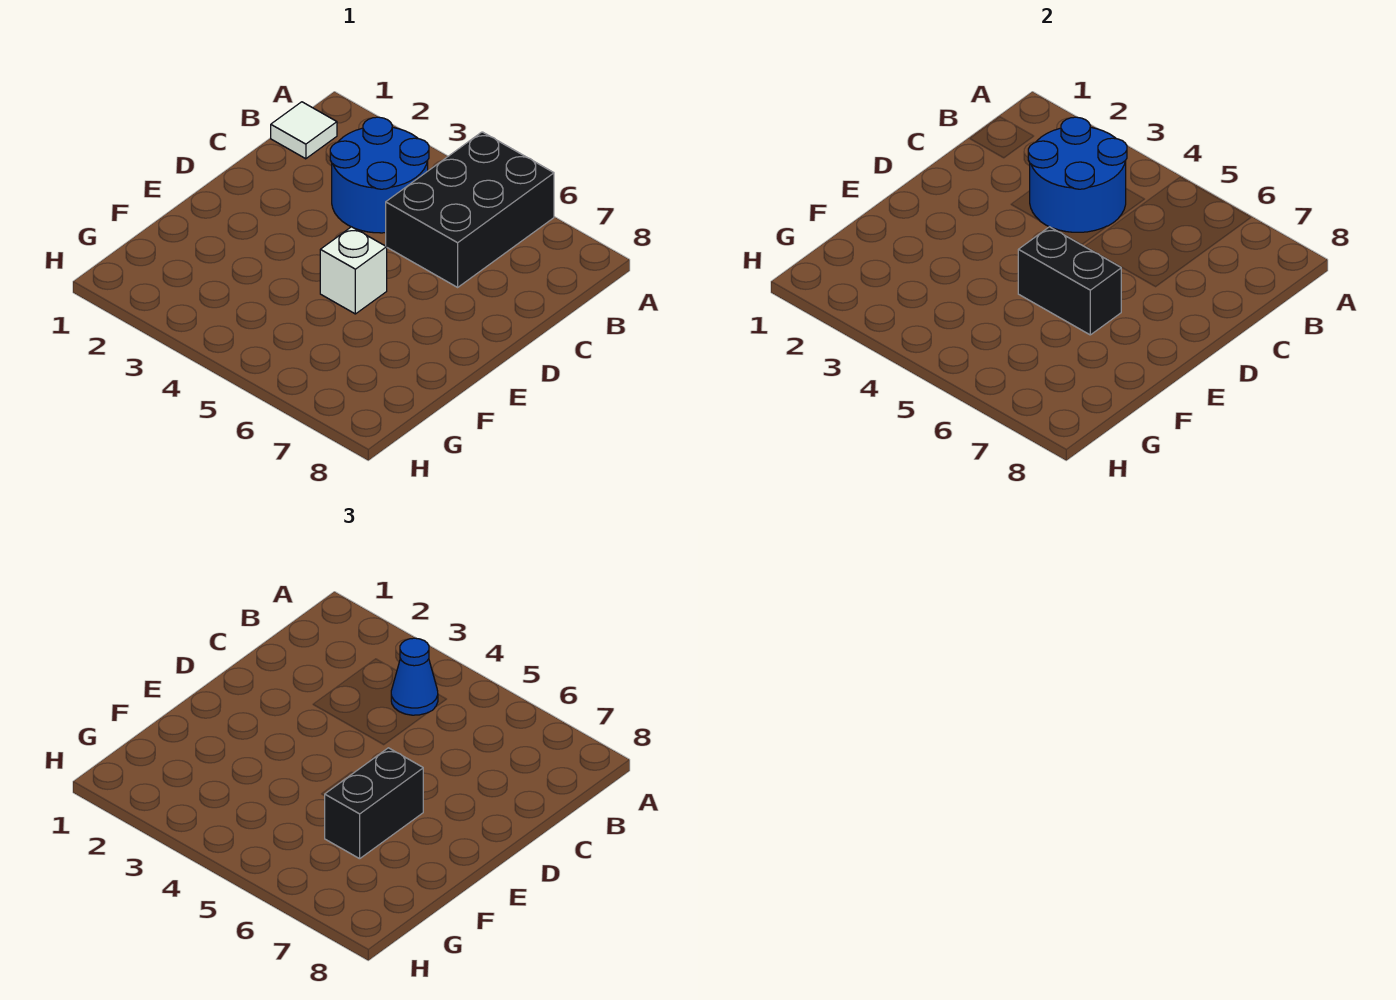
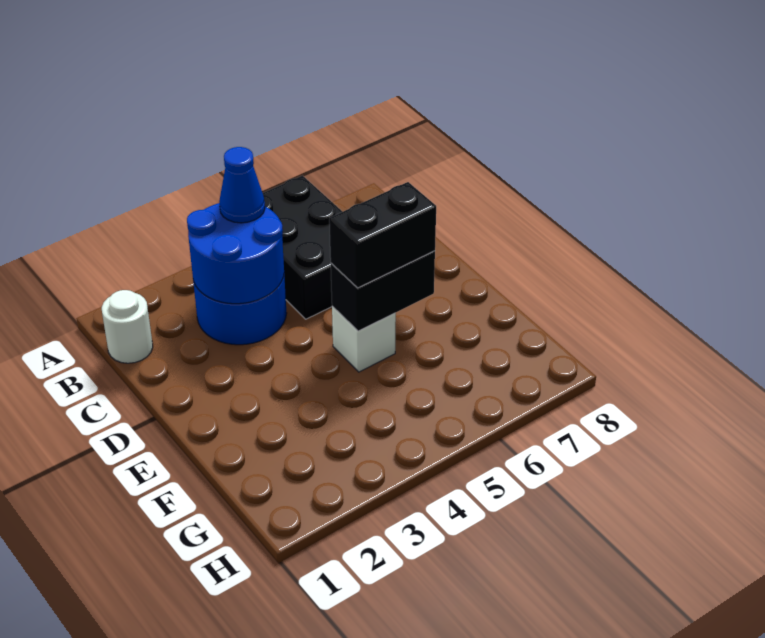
white 1x1 tile [271,102,337,159] -> white 1x1 round brick [102,290,153,363]
black 1x2 brick [324,748,423,859] -> black 1x2 brick turned to [329,182,436,288]

